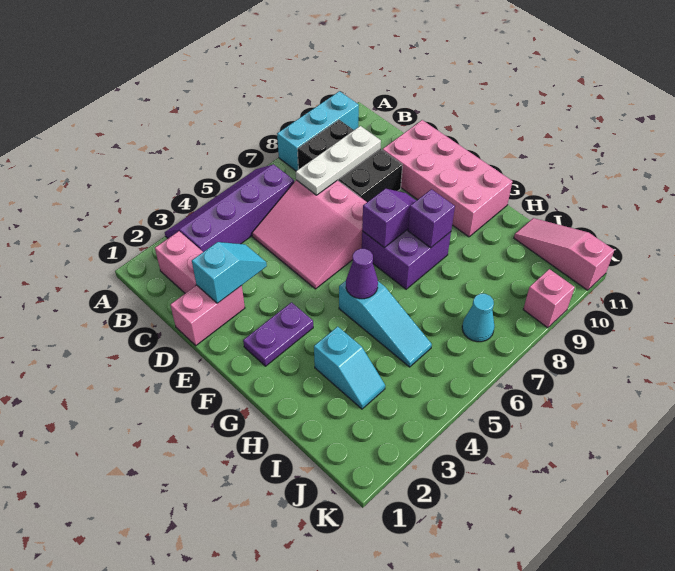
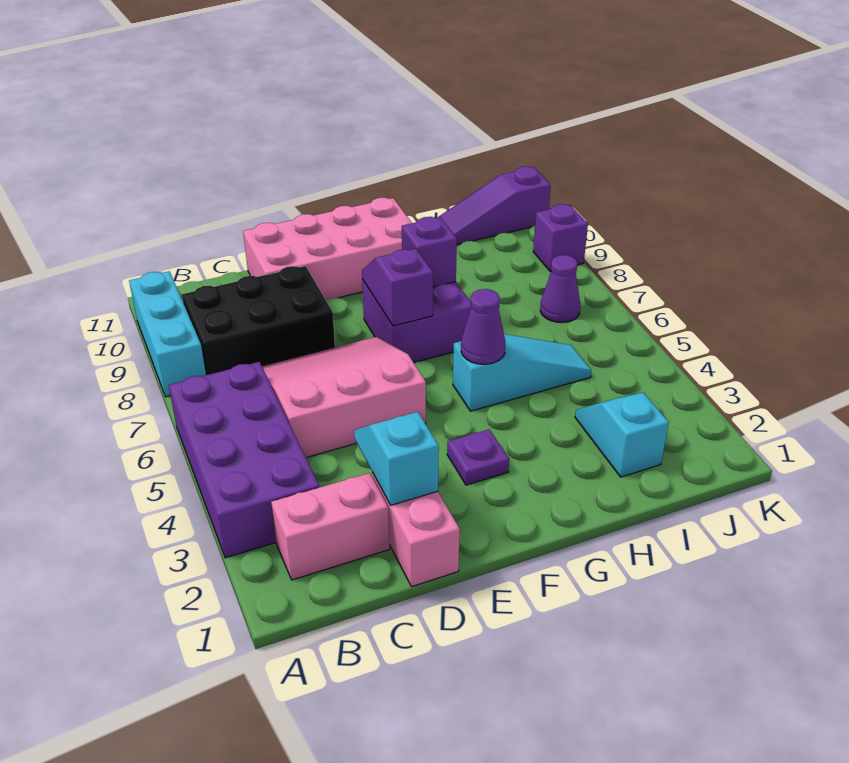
purple 2x4 slope [165,164,294,252] -> purple 2x4 brick [169,362,319,558]
pink 3x3 slope [252,180,367,289] -> pink 3x3 slope turned to [262,337,426,457]
white 1x3 plate [296,126,381,195] -> none
purple 1x2 plate [243,302,313,366] -> purple 1x1 plate [447,429,509,485]
cyan 1x2 slope [314,327,385,409] -> cyan 1x2 slope turned to [575,393,669,477]
pink 1x3 slope [514,218,614,290] -> purple 1x3 slope [439,166,551,245]
cyan 1x1 cone [462,294,494,342] -> purple 1x1 cone [540,255,580,322]
pink 1x1 brick [523,269,575,328] -> purple 1x1 brick [533,204,588,272]

